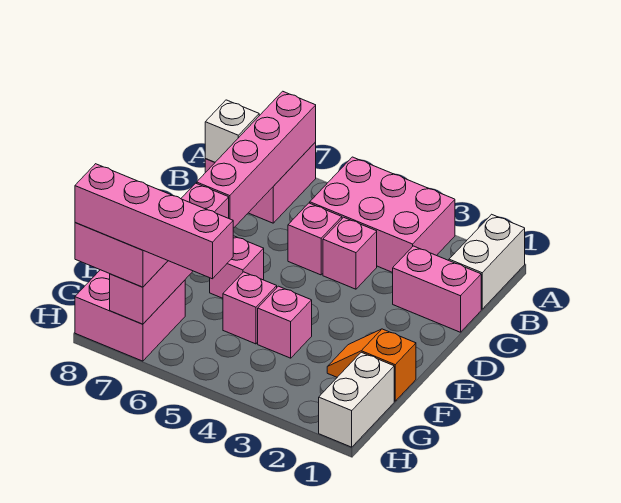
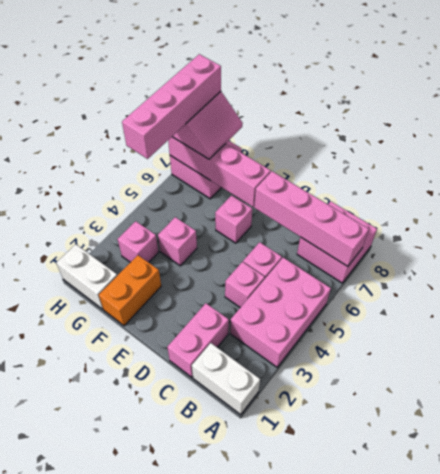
white 1x1 brick [205,100,259,162] -> none
orange 1x2 slope [327,329,416,401] -> orange 1x2 brick [99,255,161,326]
pink 1x1 brick [223,272,277,344] -> pink 1x1 brick moved to [118,221,158,262]

